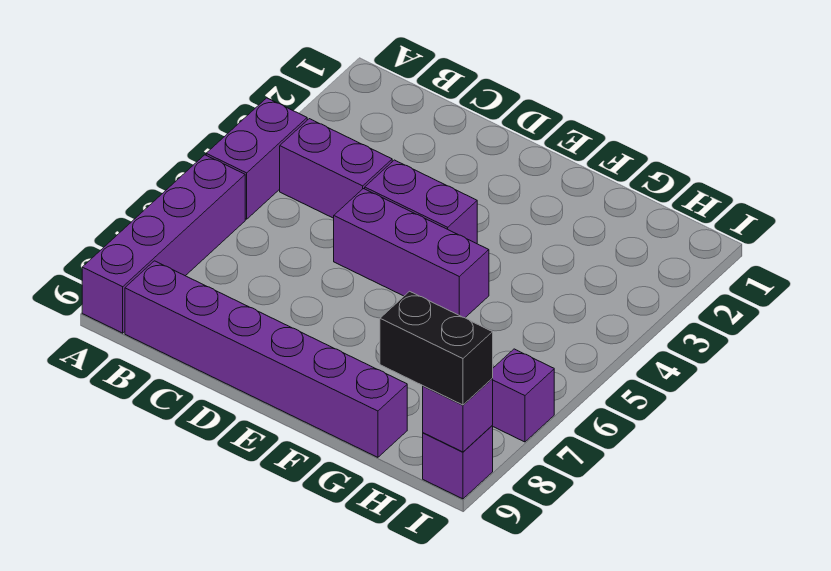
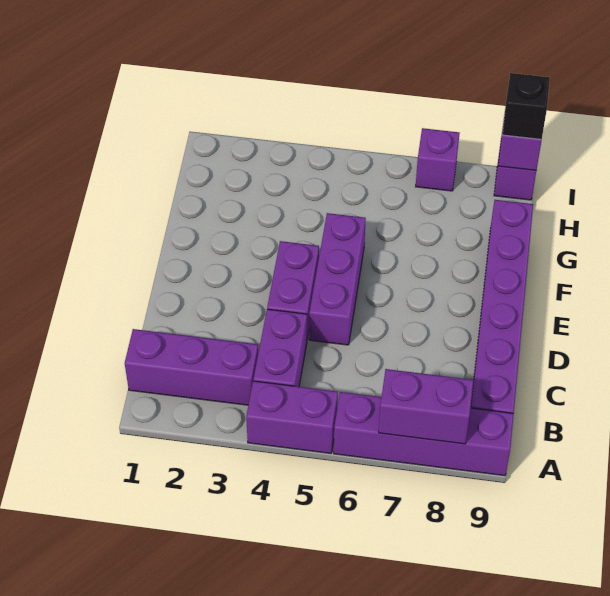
none -> purple 1x2 brick [379,369,473,444]
none -> purple 1x3 brick [125,329,258,405]
black 1x2 brick [380,291,493,405] -> black 1x1 brick [502,73,550,139]

